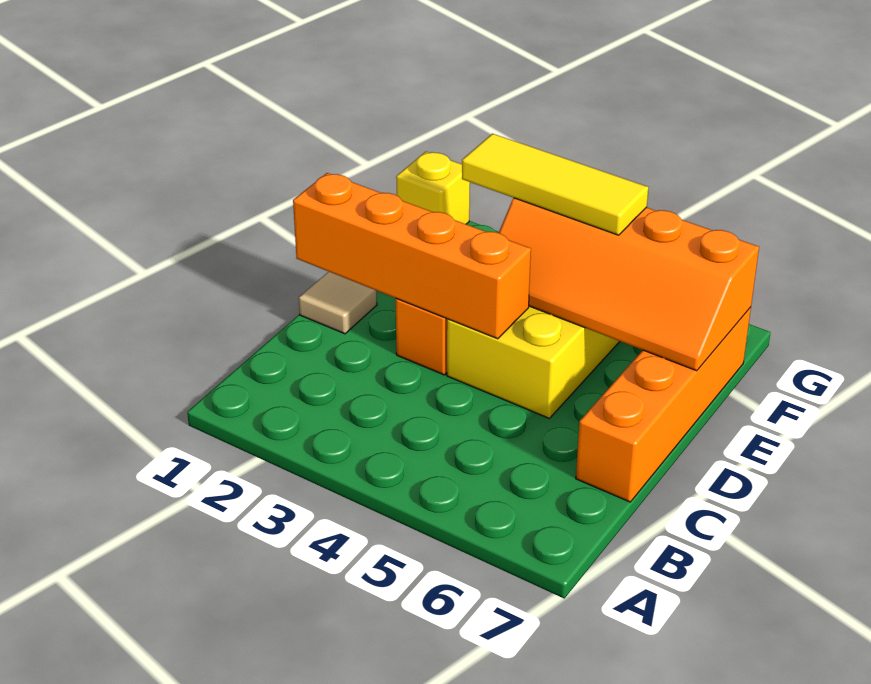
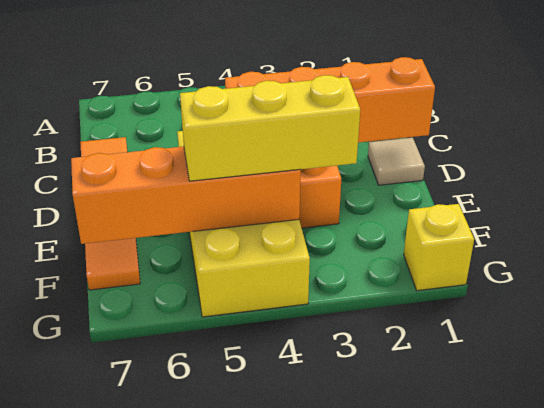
orange 1x4 brick [576,307,751,502] -> orange 1x4 tile [80,137,140,290]
yellow 1x3 tile [462,134,649,235] -> yellow 1x3 brick [180,75,360,181]

